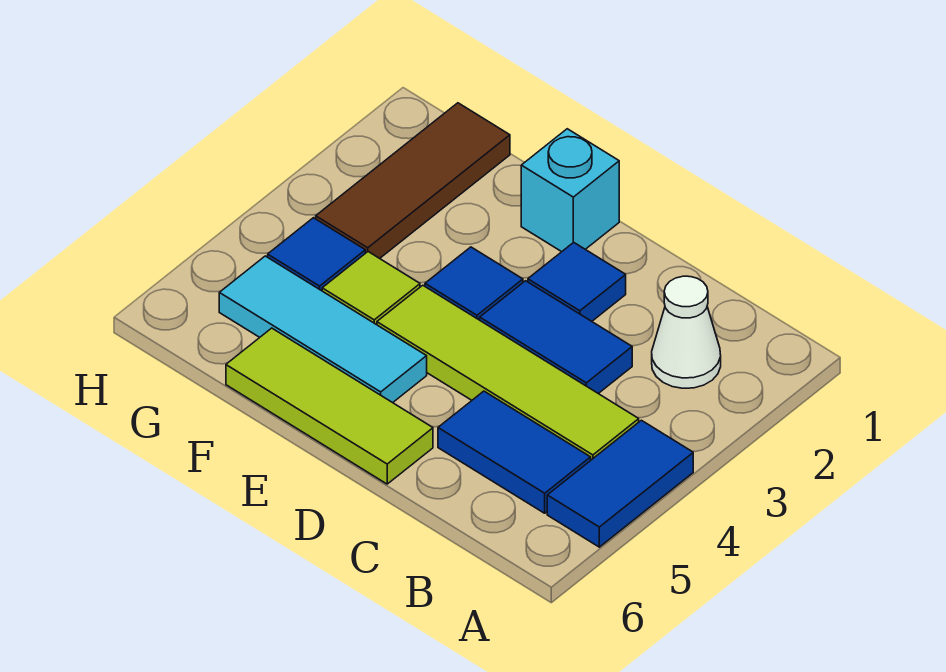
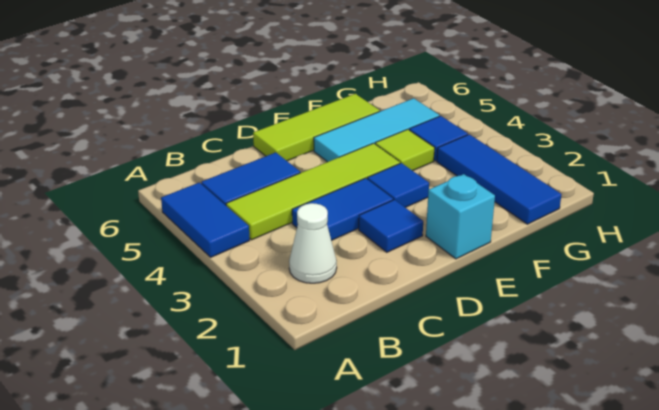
brown 1x3 tile [316,103,510,258] -> blue 1x3 tile [437,134,562,224]

